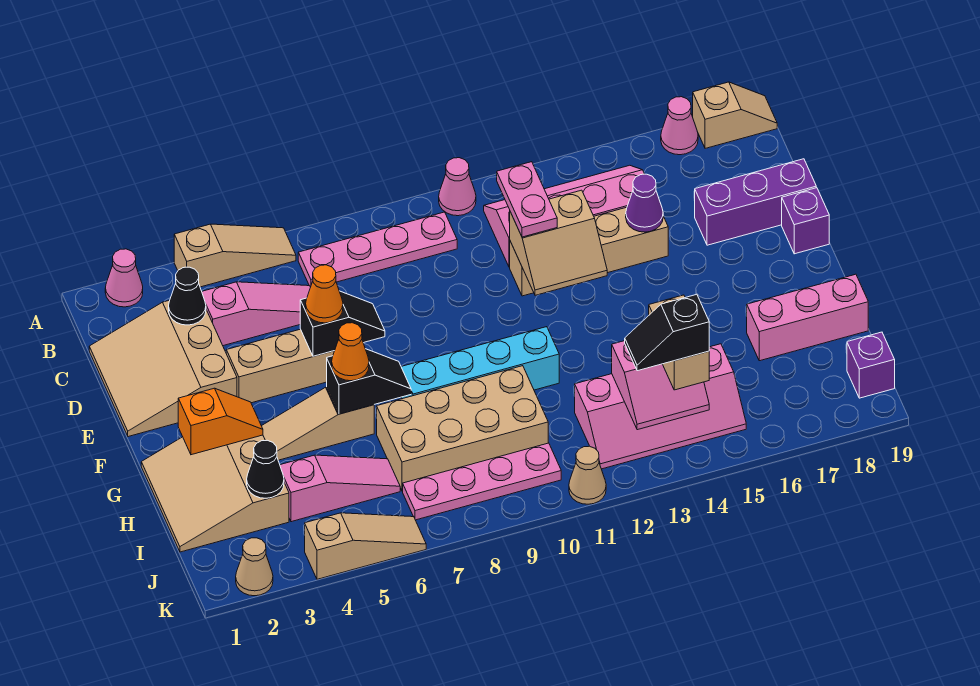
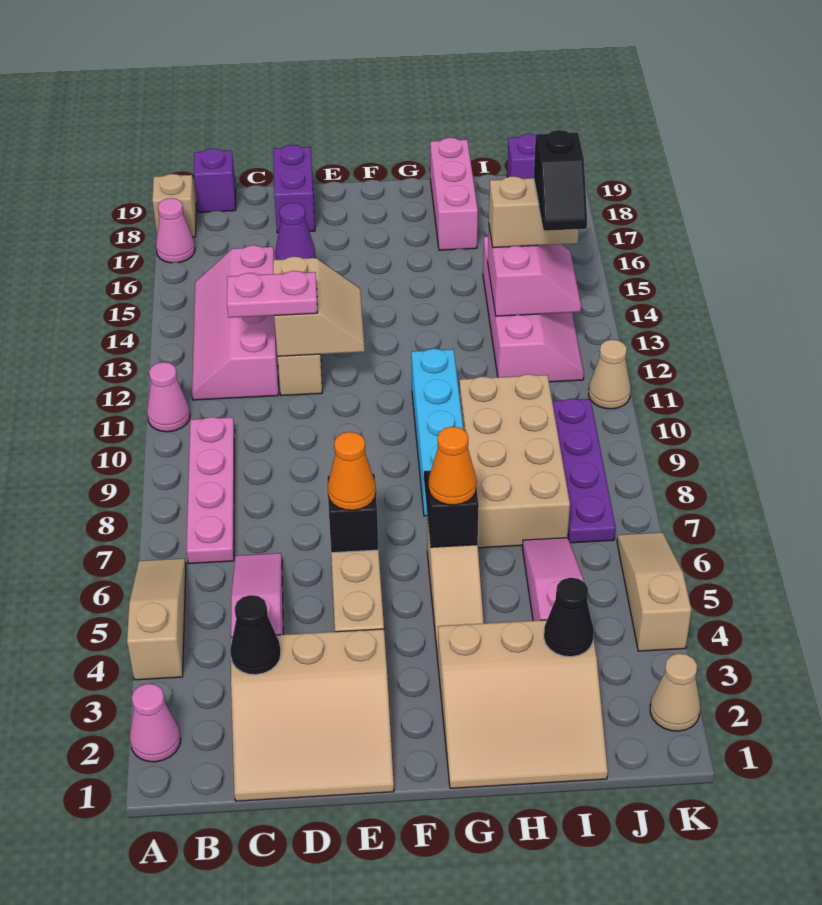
purple 1x3 brick [695,159,816,245] -> purple 1x2 brick [273,145,315,233]
purple 1x1 brick [782,188,829,254] -> purple 1x1 brick moved to [194,148,236,212]
orange 1x2 slope [178,388,263,455] -> none
pink 1x4 plate [403,443,561,520] -> purple 1x4 plate [552,399,616,543]

